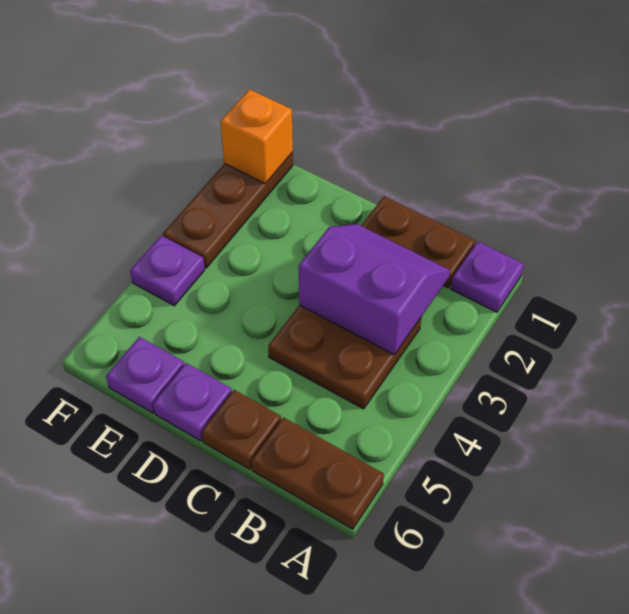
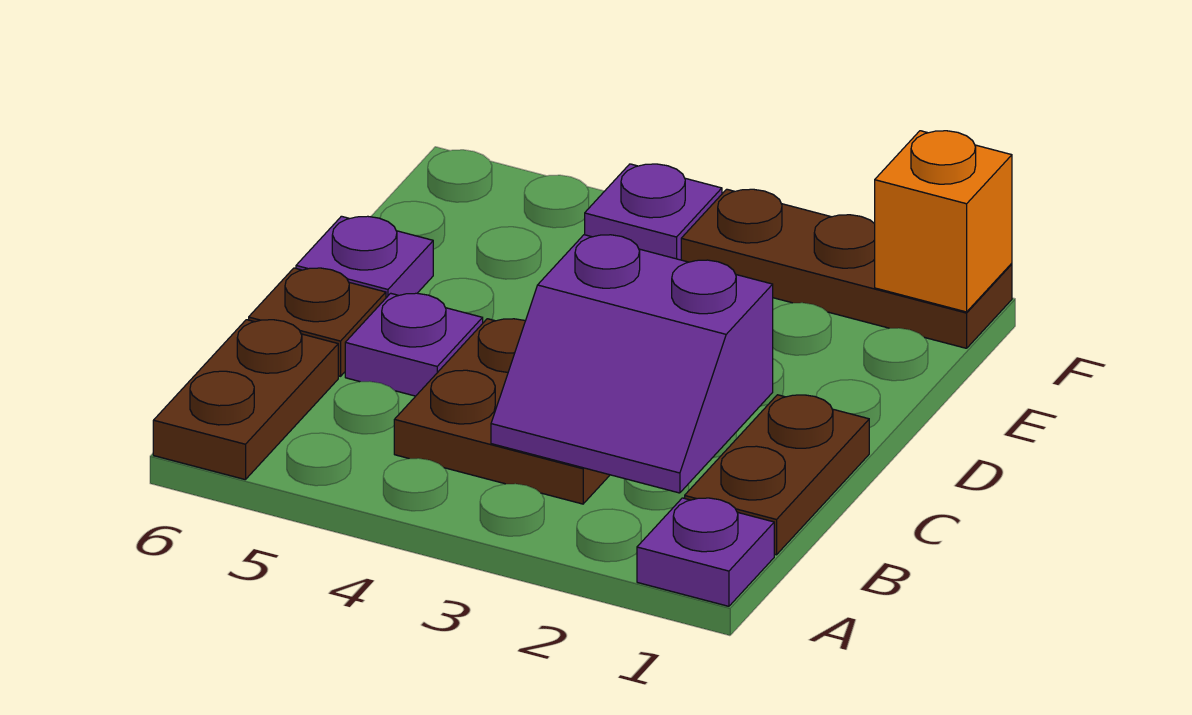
purple 2x2 slope [299,224,450,355] -> purple 2x2 slope turned to [491,235,773,493]
purple 1x1 plate [106,337,184,413] -> purple 1x1 plate moved to [345,293,483,396]

